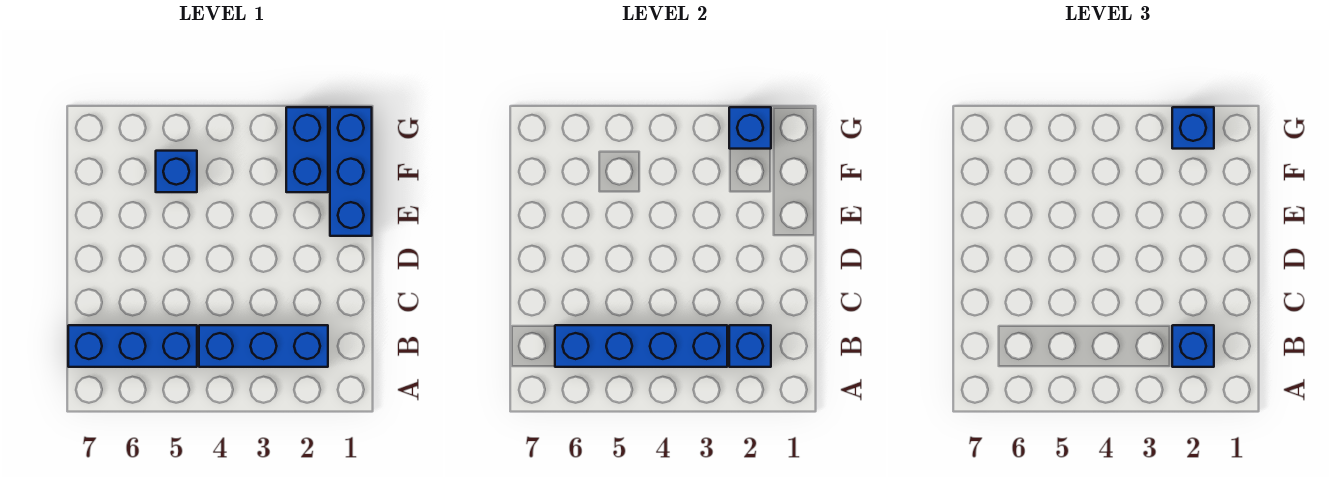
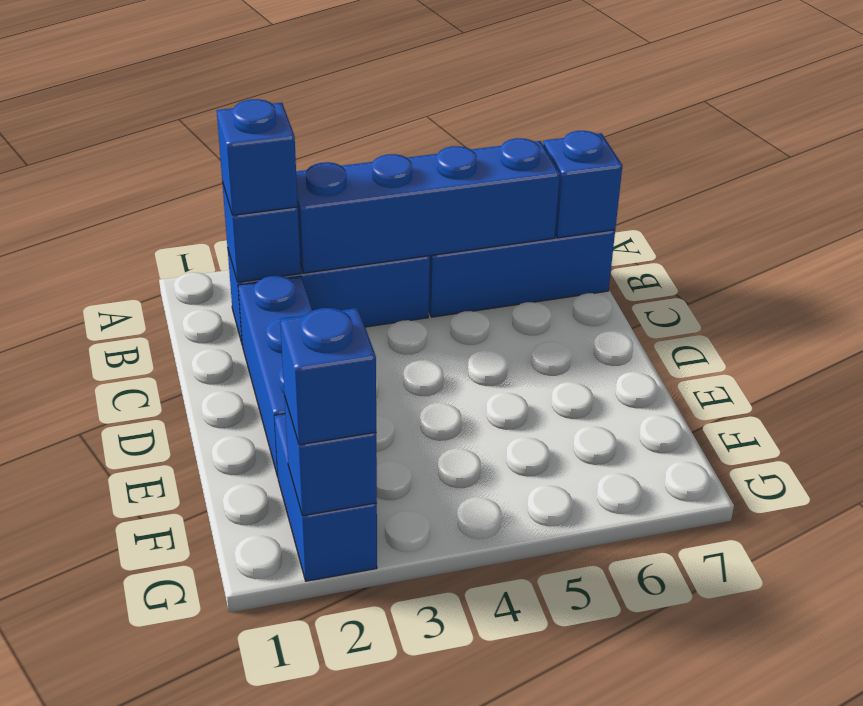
blue 1x3 brick [330,107,372,236] -> blue 1x3 brick moved to [238,276,313,477]
blue 1x1 brick [156,151,197,192] -> blue 1x1 brick moved to [543,131,623,238]

